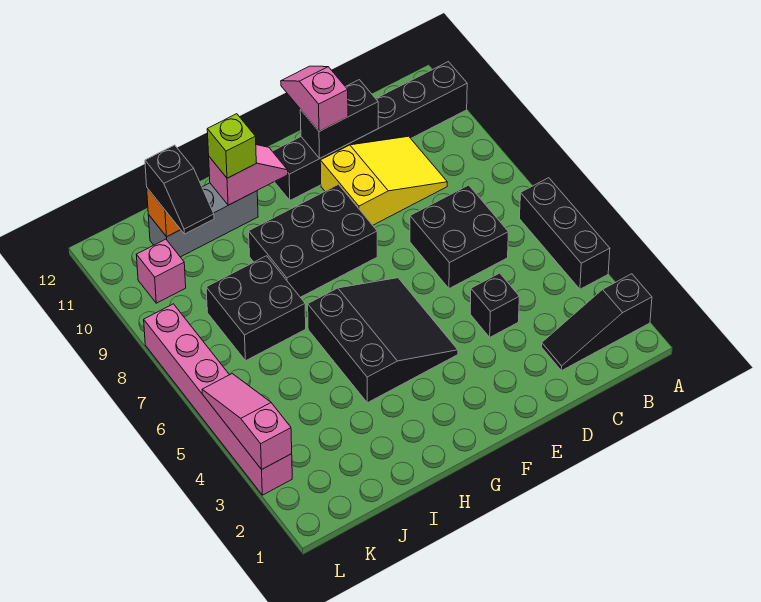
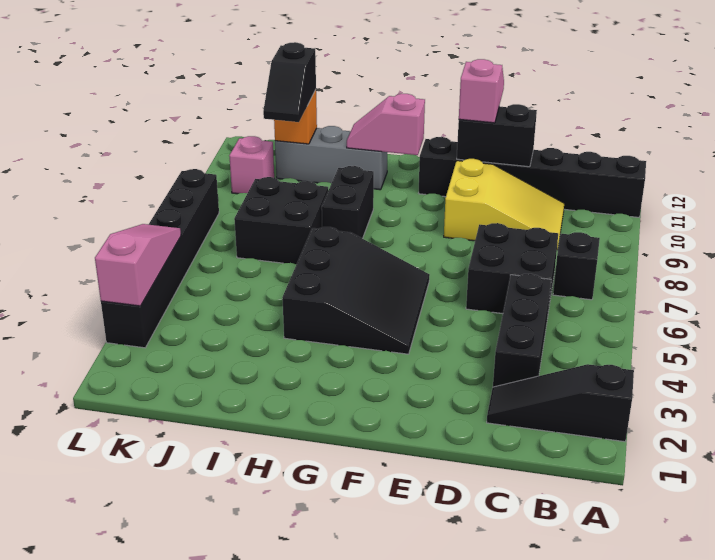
black 1x3 brick [520,178,610,289] -> black 1x3 brick moved to [493,274,551,387]
black 1x1 brick [470,273,519,337] -> black 1x1 brick moved to [553,232,600,300]
black 2x3 brick [249,185,377,297] -> black 1x2 brick [322,166,374,239]
pink 1x2 slope [209,145,288,205] -> pink 1x2 slope turned to [347,94,425,155]
lime 1x1 brick [207,114,256,178] -> none
pink 1x6 brick [144,304,292,495] -> black 1x6 brick [101,169,219,348]

